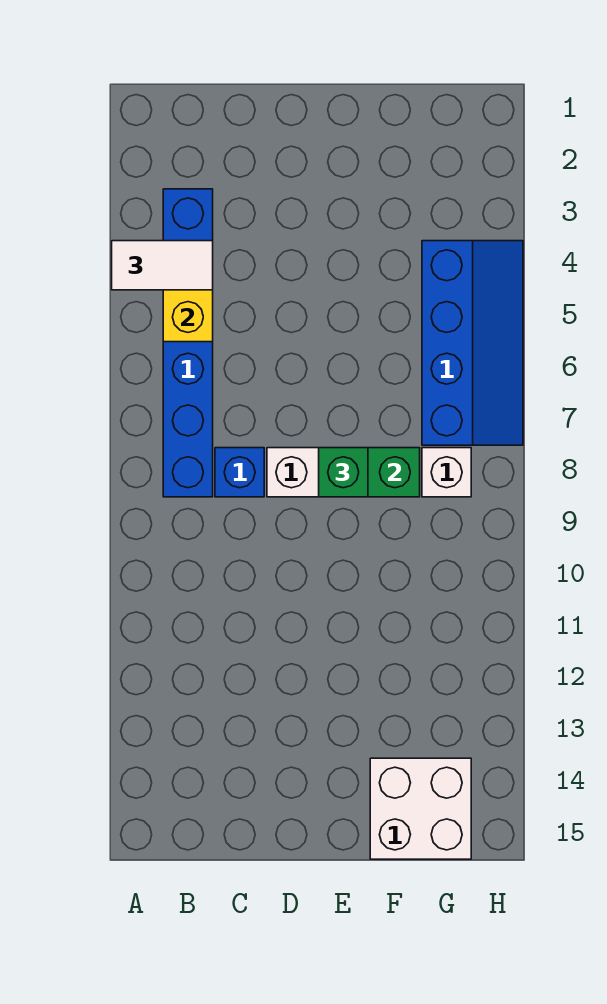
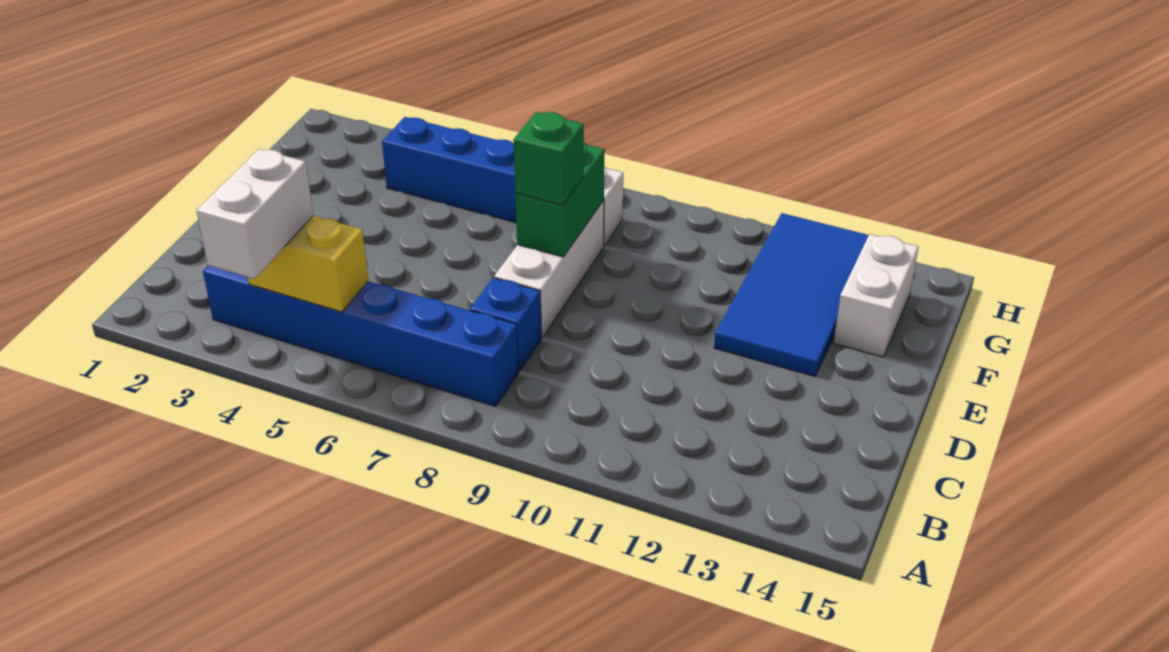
white 1x2 tile [112,241,213,290] -> white 1x2 brick [197,149,313,279]
none -> blue 2x4 tile [714,213,869,376]
white 2x2 brick [370,758,471,859] -> white 1x2 brick [834,234,918,357]

